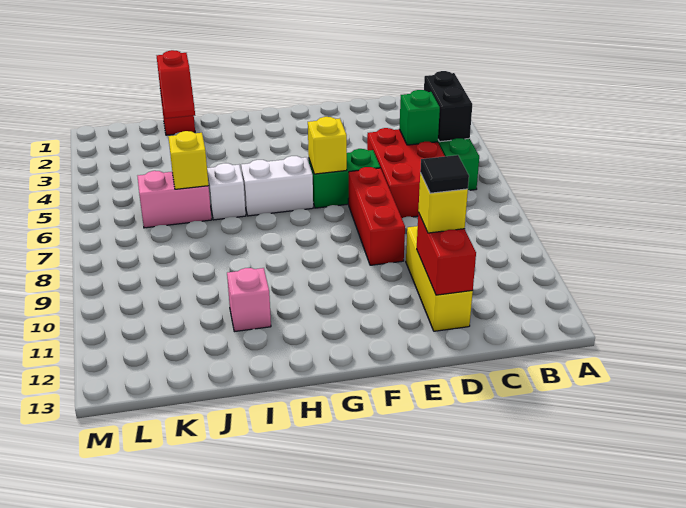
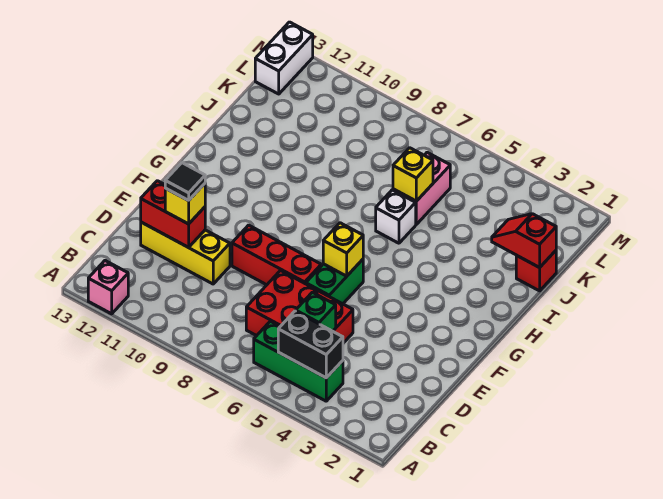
white 1x2 brick [241,156,313,216] -> white 1x2 brick moved to [255,22,313,94]
pink 1x1 brick [227,268,271,332] -> pink 1x1 brick moved to [88,261,128,314]

